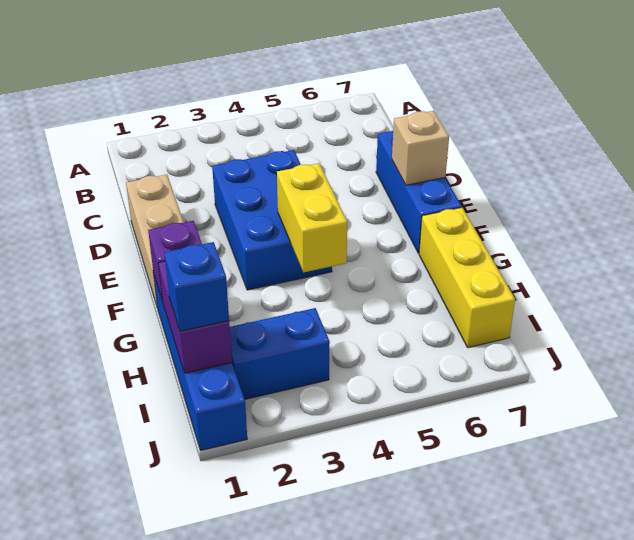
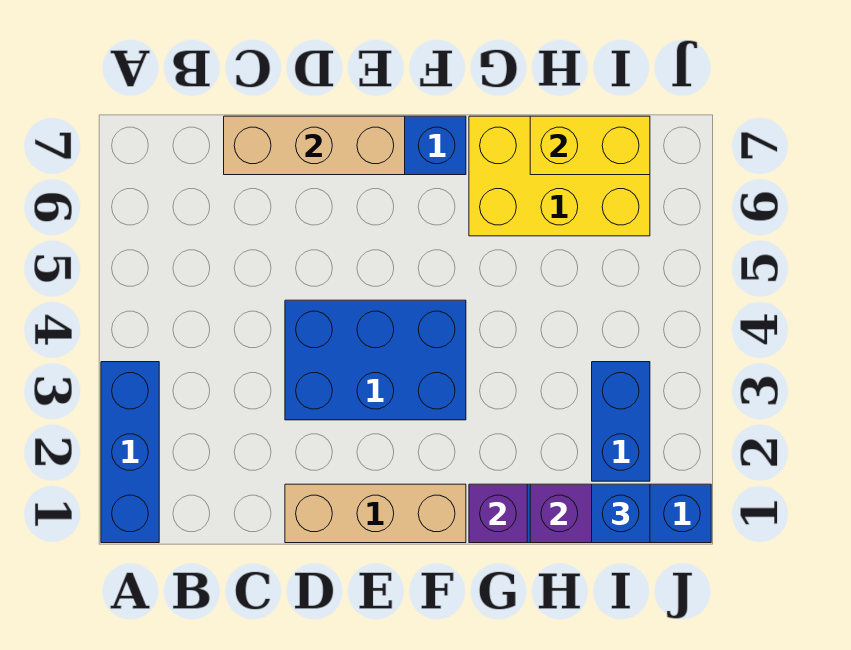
none -> blue 1x3 brick [101,362,159,543]
tan 1x1 brick [392,111,449,185] -> tan 1x3 brick [224,116,405,175]
yellow 1x2 brick [277,163,347,272] -> yellow 1x2 brick moved to [530,116,650,175]
yellow 1x3 brick [419,208,515,348] -> yellow 2x3 brick [469,116,650,236]

